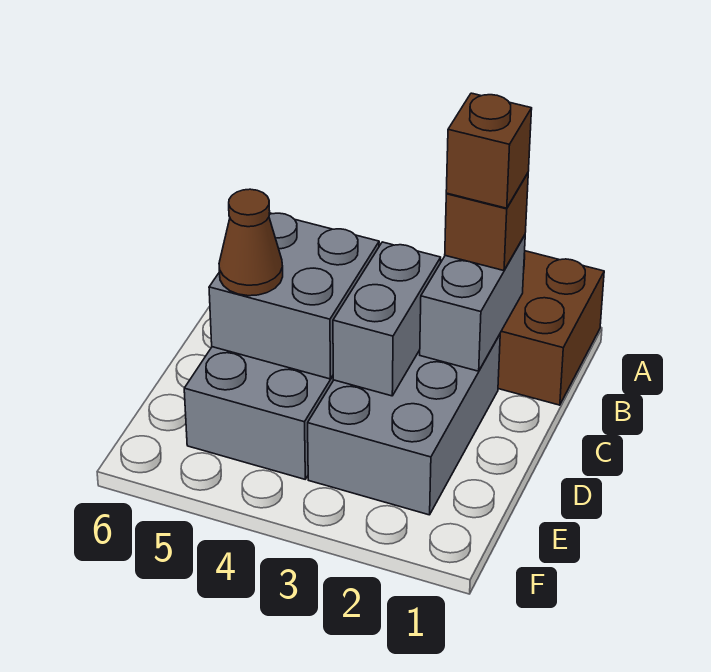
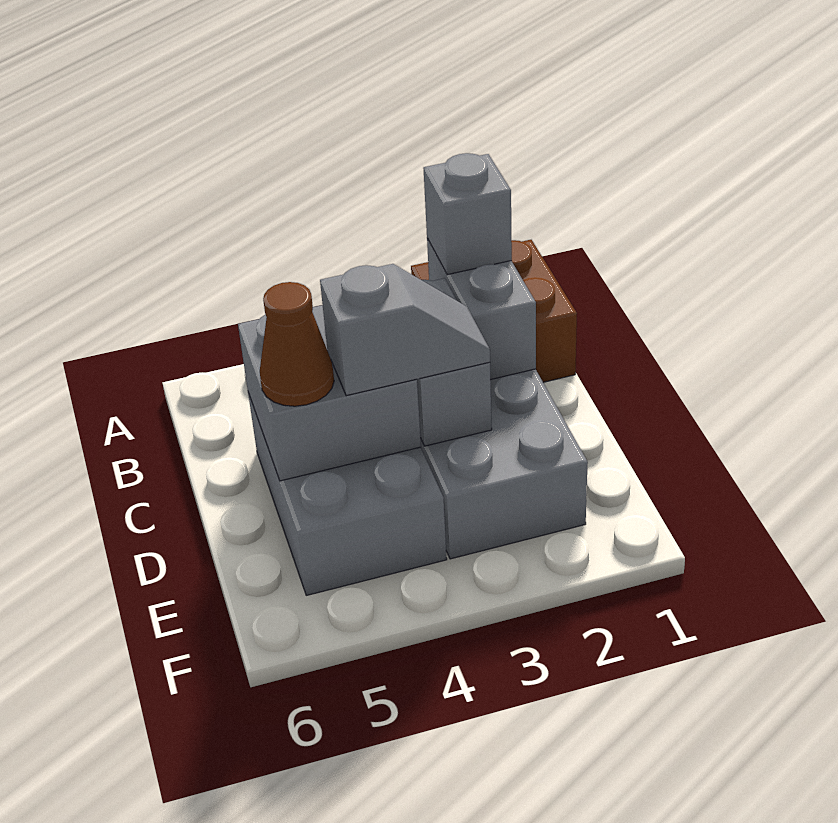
brown 1x1 brick [445,173,528,271] -> grey 1x1 brick [423,153,512,275]
brown 1x1 brick [446,93,532,208] -> none
none -> grey 1x2 slope [320,264,490,396]

